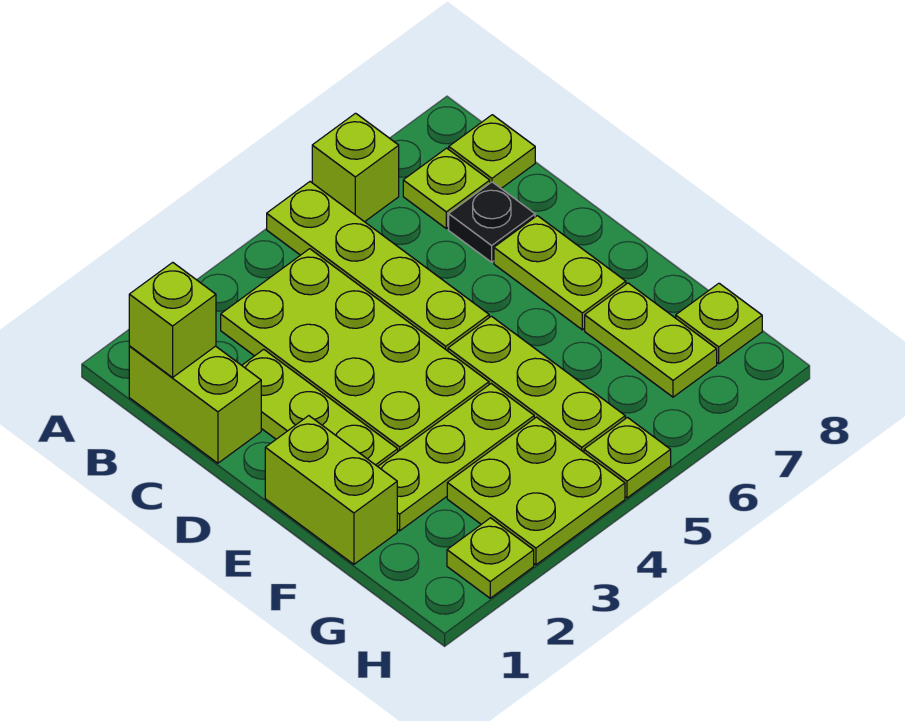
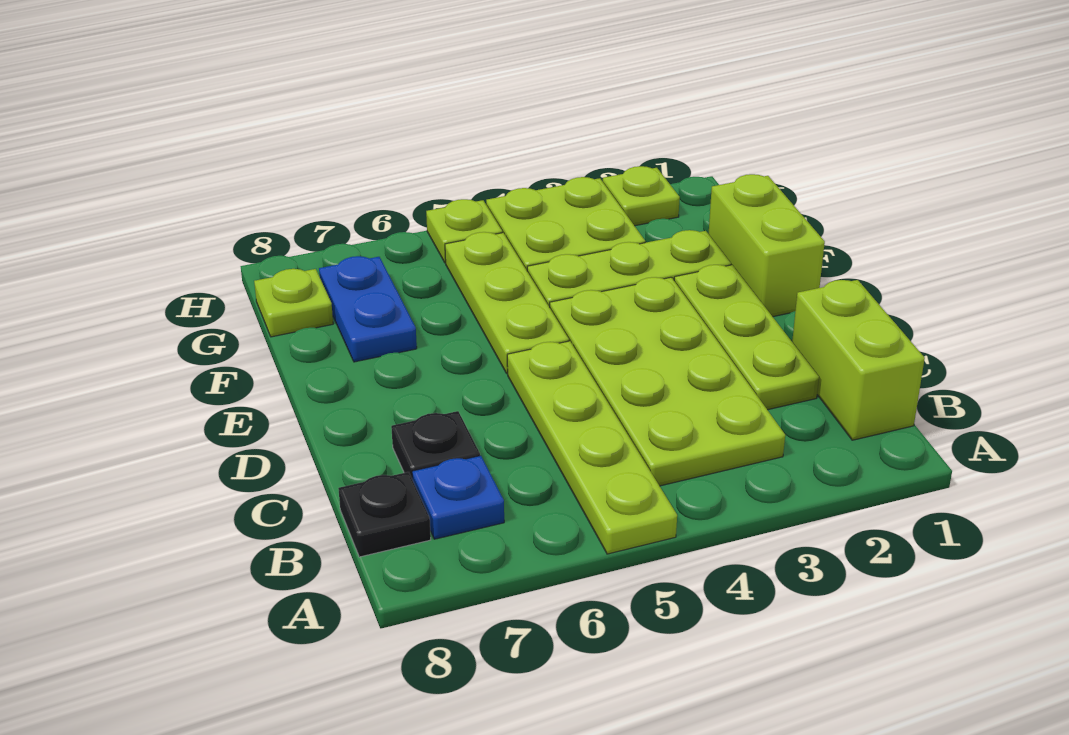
lime 1x1 brick [312,113,399,222] -> none
lime 1x1 brick [129,262,216,378] -> none
lime 1x1 plate [403,148,490,228] -> blue 1x1 plate [412,456,504,539]
lime 1x1 plate [449,115,535,188] -> black 1x1 plate [338,472,431,557]
lime 1x2 plate [494,216,626,330] -> none
lime 1x2 plate [585,283,717,397] -> blue 1x2 plate [319,256,417,362]

